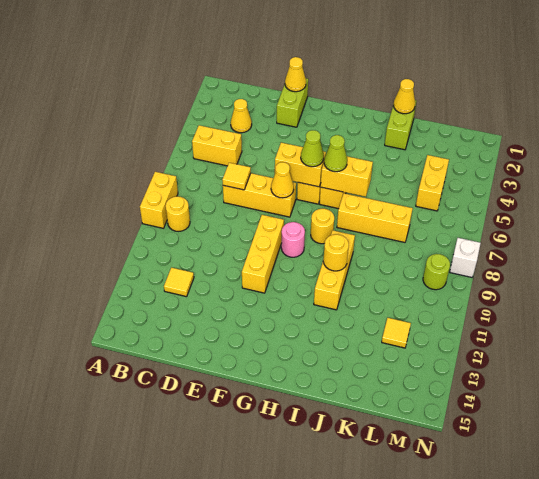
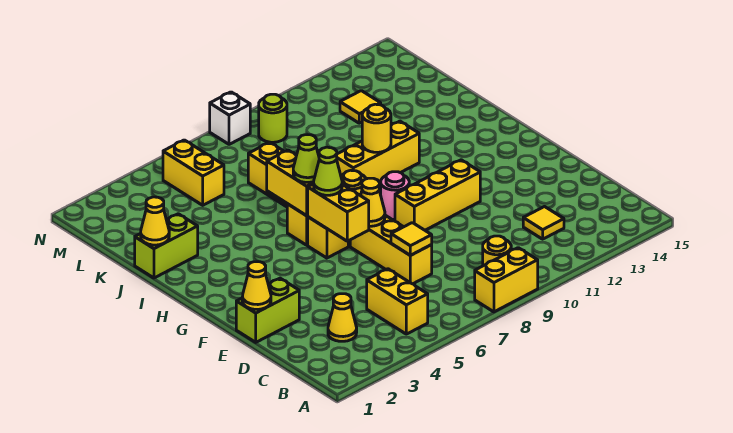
yellow 1x2 brick [416,155,449,211] -> yellow 1x2 brick turned to [163,140,224,205]

